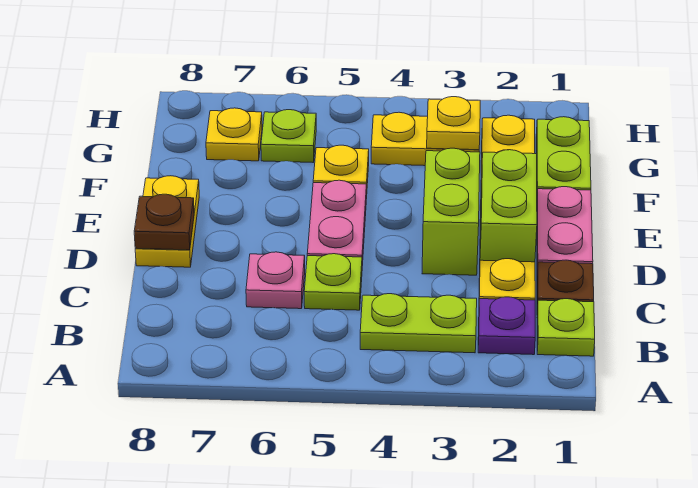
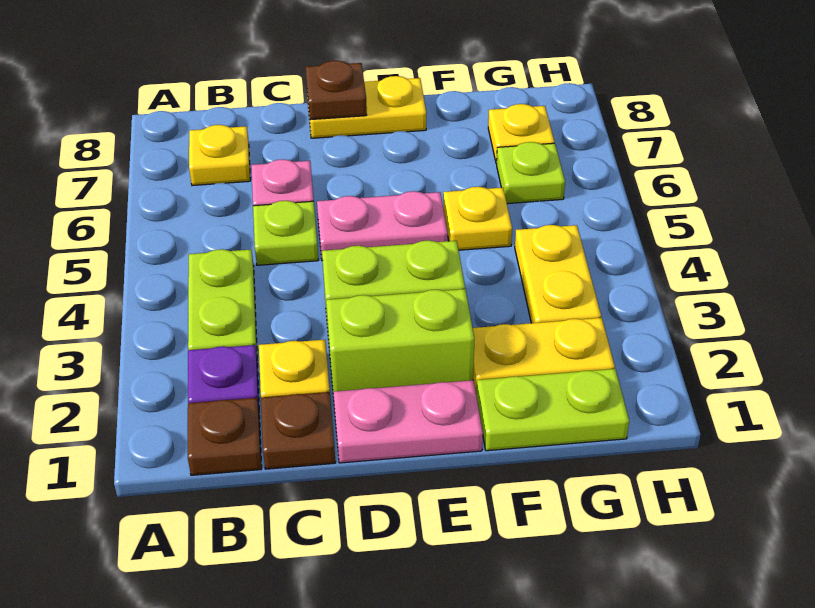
lime 1x1 plate [537,299,595,356] -> brown 1x1 plate [188,398,262,475]
yellow 1x1 plate [427,97,480,150] -> yellow 1x1 plate moved to [189,125,250,186]

